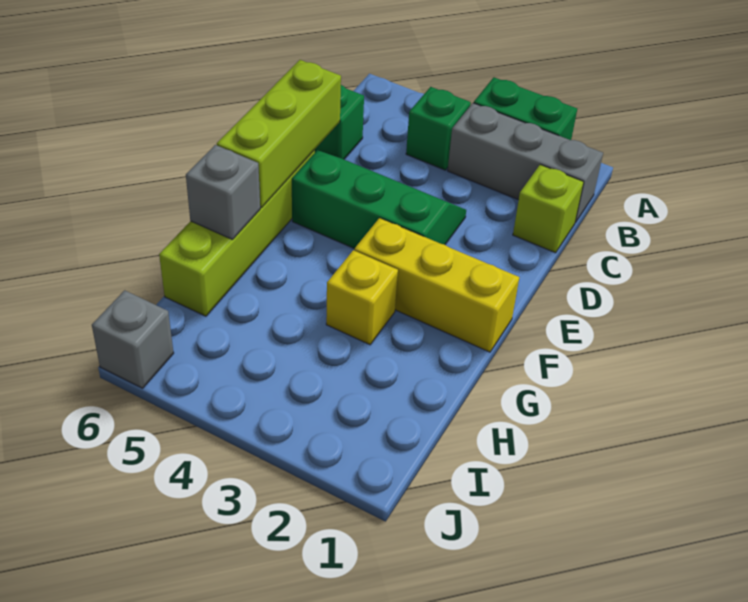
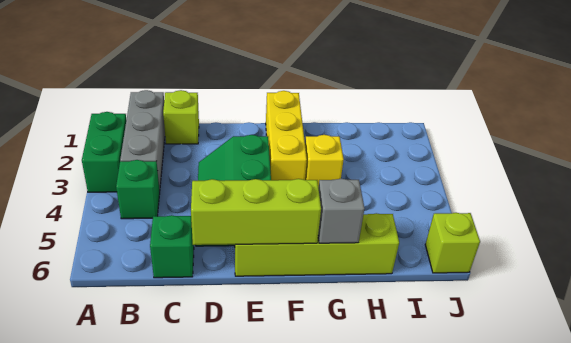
grey 1x1 brick [92,290,174,388] -> lime 1x1 brick [425,213,480,273]

